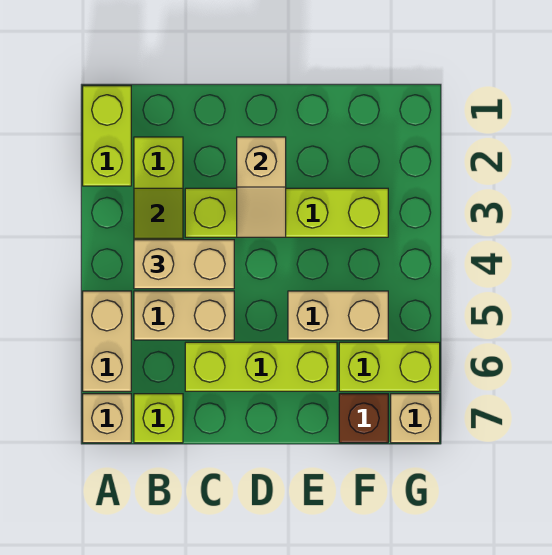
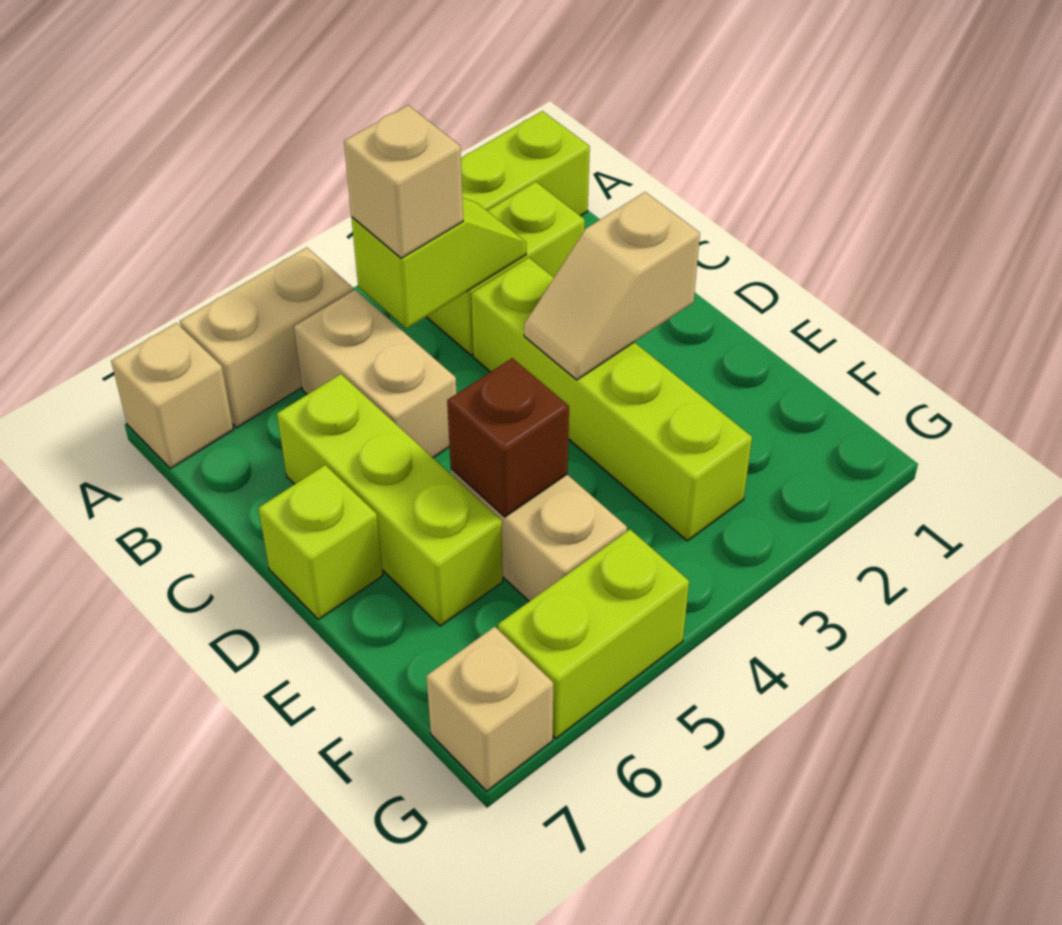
tan 1x2 brick [134,240,234,289] -> tan 1x1 brick [344,105,463,258]
lime 1x1 brick [134,394,183,443] -> lime 1x1 brick moved to [258,465,383,619]
lime 1x2 brick [339,342,440,391] -> lime 1x2 brick turned to [498,529,689,738]
brown 1x1 brick [339,394,388,443] -> brown 1x1 brick moved to [447,358,569,517]

